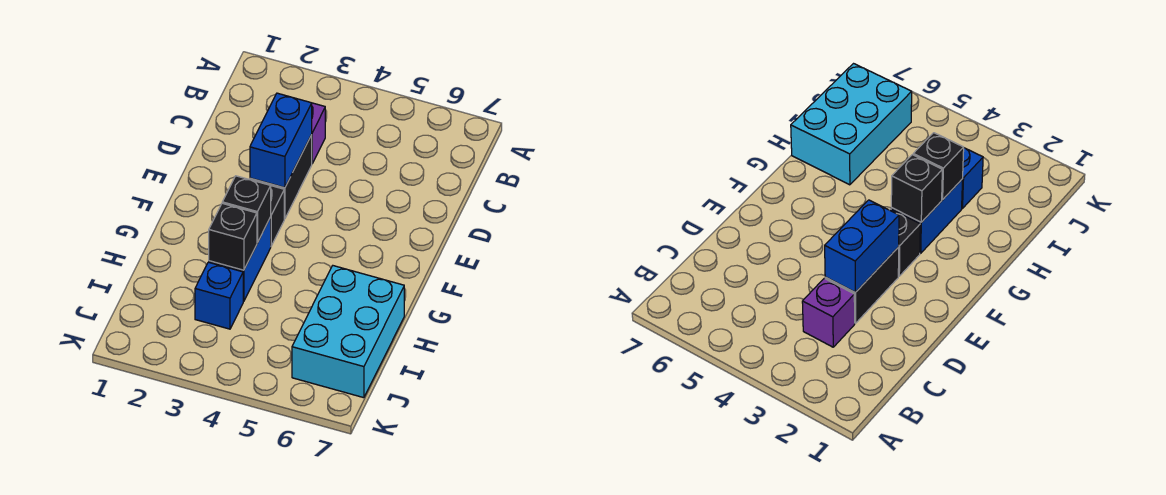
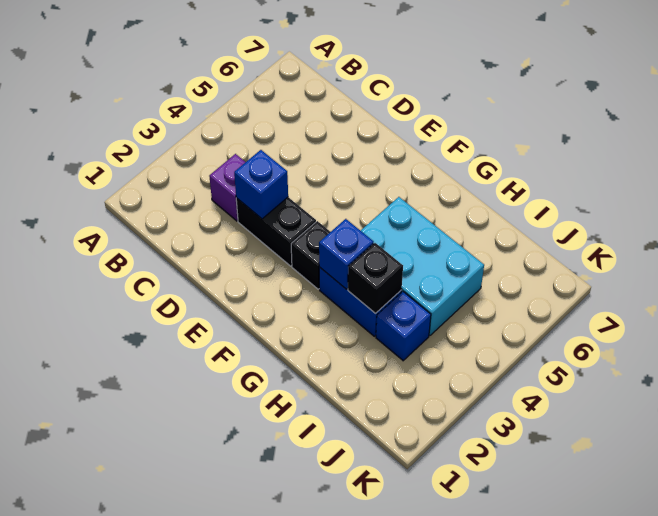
blue 1x2 brick [250,93,312,188] -> blue 1x1 brick [234,150,288,219]
black 1x1 brick [222,176,271,243] -> blue 1x1 brick [319,219,373,289]
cyan 2x3 brick [292,266,404,398] -> cyan 2x3 brick moved to [361,197,484,336]

